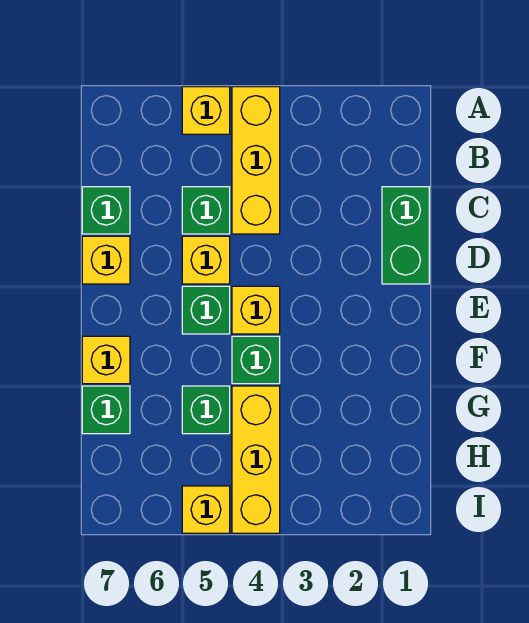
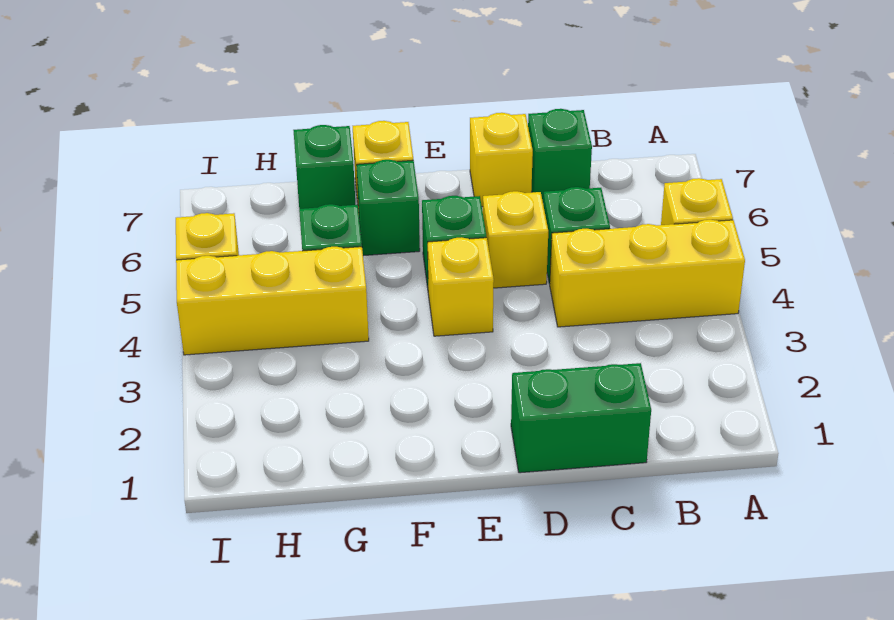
green 1x1 brick [232,336,280,384] -> green 1x1 brick moved to [357,160,420,256]

